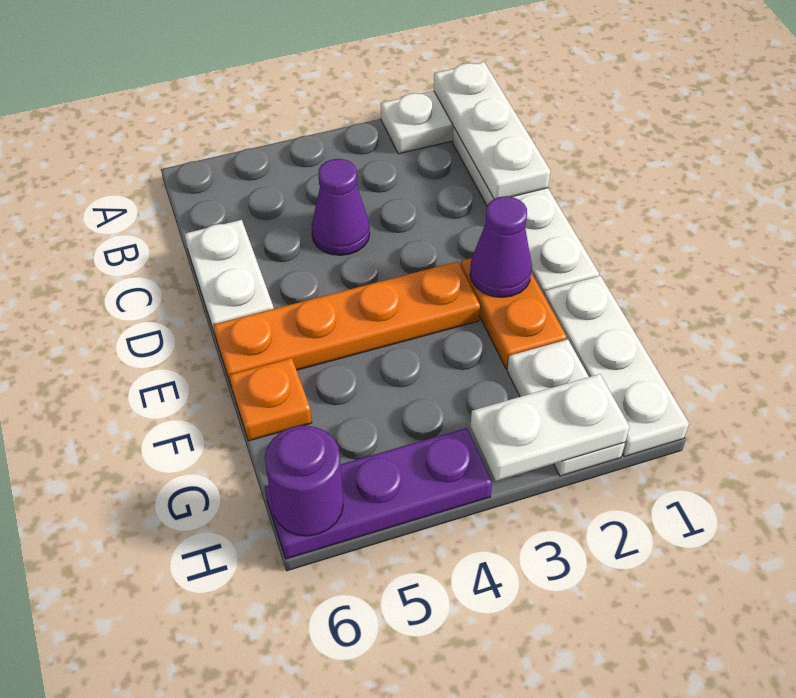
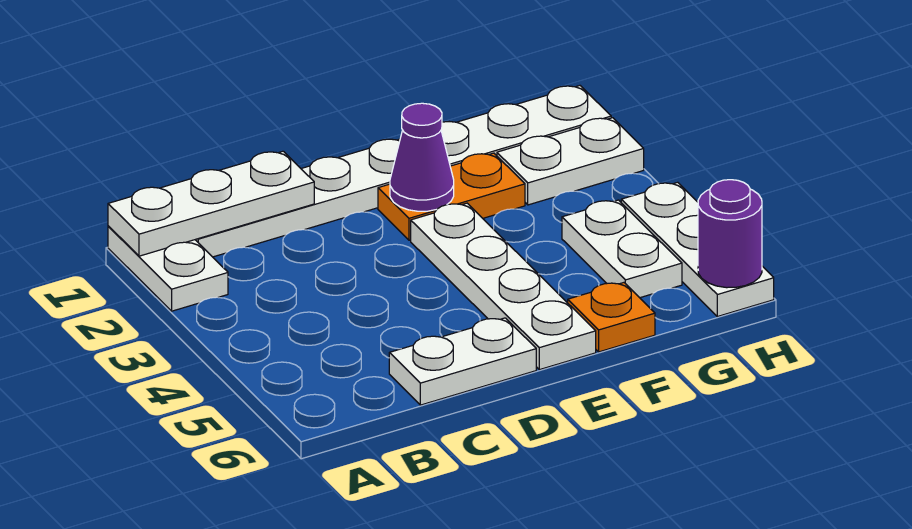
purple 1x1 cone [312,159,370,255] -> none
orange 1x4 plate [213,262,480,388] -> white 1x4 plate [411,203,596,370]
white 1x2 plate [470,374,630,481] -> white 1x2 plate moved to [562,200,682,298]
purple 1x3 plate [265,428,492,559] -> white 1x3 plate [621,182,774,316]

